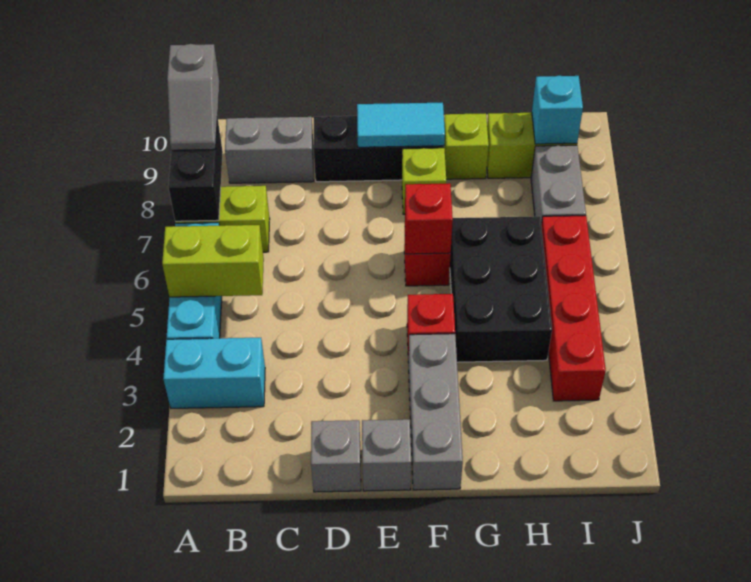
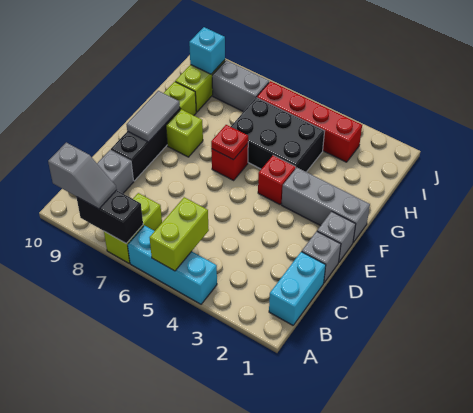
cyan 1x2 brick [163,338,265,408] -> cyan 1x2 brick moved to [269,252,326,325]
cyan 1x2 tile [357,103,445,147] -> grey 1x2 tile [126,91,180,142]
red 1x1 brick [405,183,453,254] -> red 1x1 plate [211,125,248,160]

